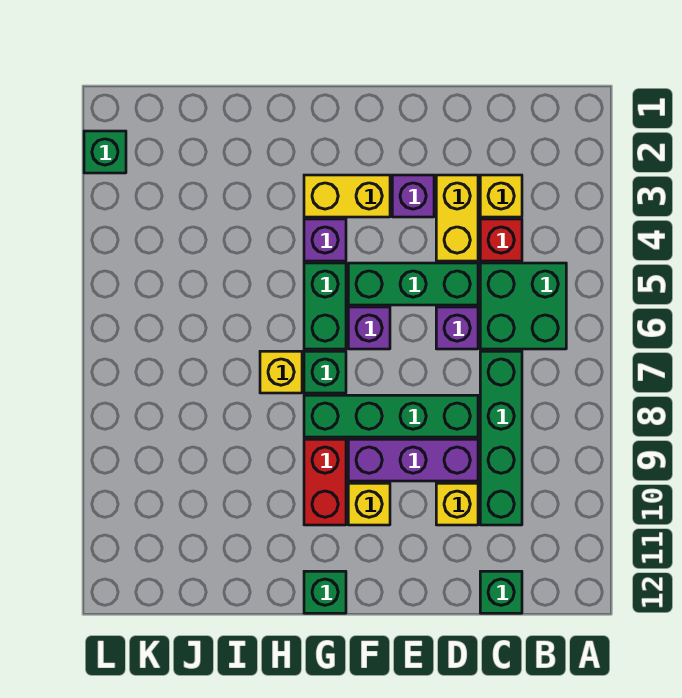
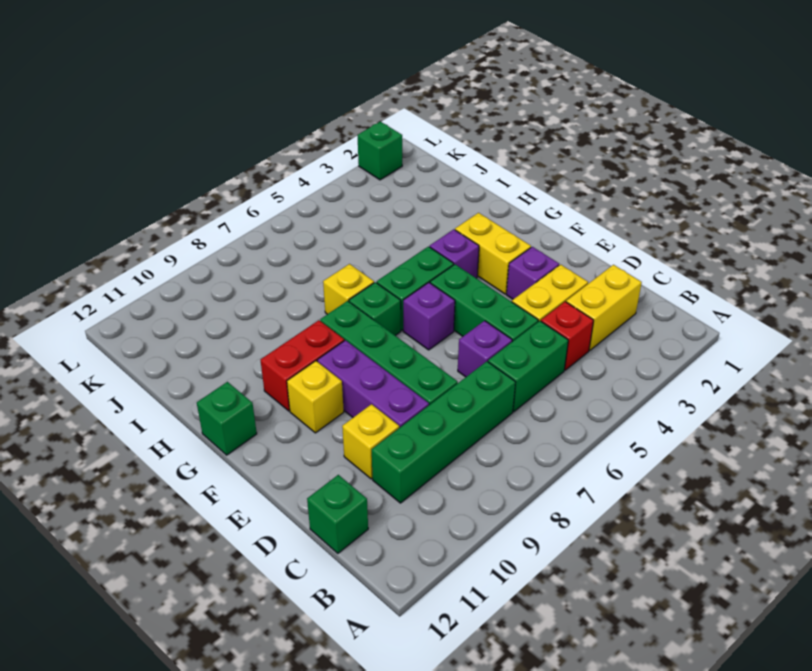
green 2x2 brick [480,263,566,349] -> green 1x2 brick [488,321,568,412]
yellow 1x1 brick [480,175,522,217] -> yellow 1x2 brick [566,265,642,350]

